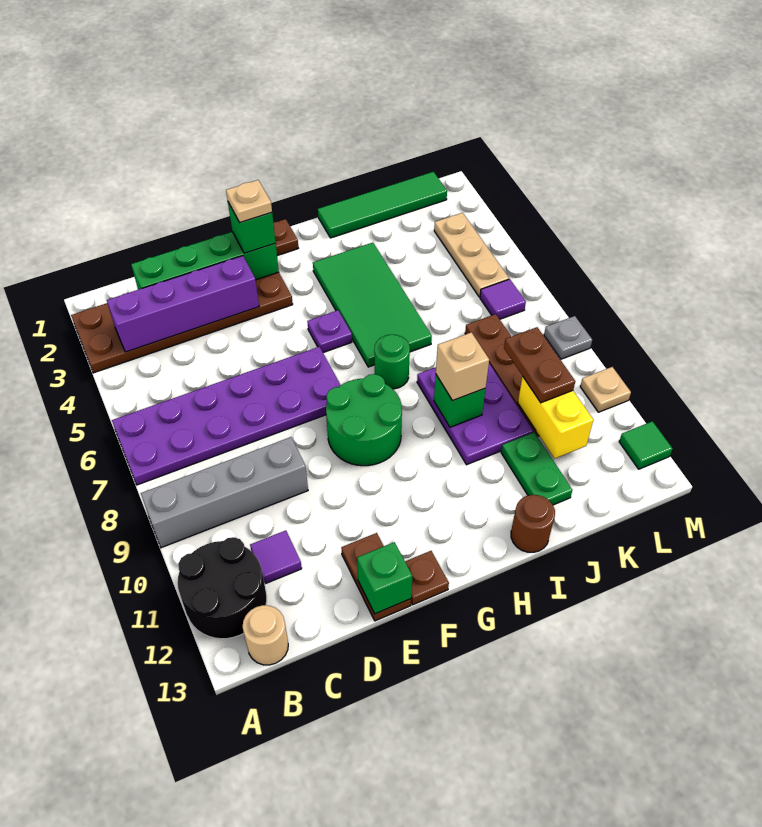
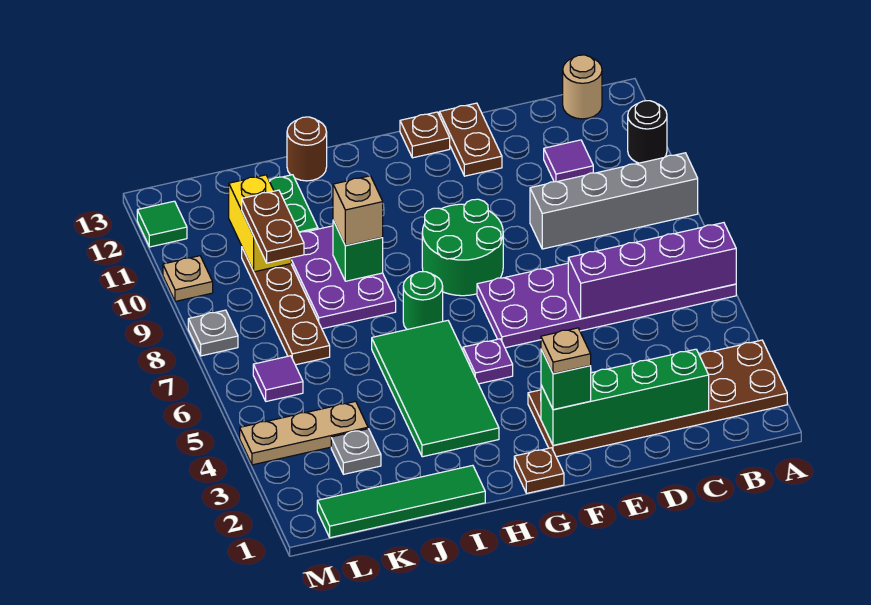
black 2x2 round brick [178,537,267,639] -> black 1x1 round brick [628,101,667,163]
purple 1x4 brick [107,256,259,352] -> purple 1x4 brick moved to [568,223,736,319]
green 1x1 brick [357,542,412,614] -> none
none -> grey 1x1 plate [331,429,381,474]
tan 1x3 plate [434,213,509,297] -> tan 1x3 plate turned to [240,401,368,465]

